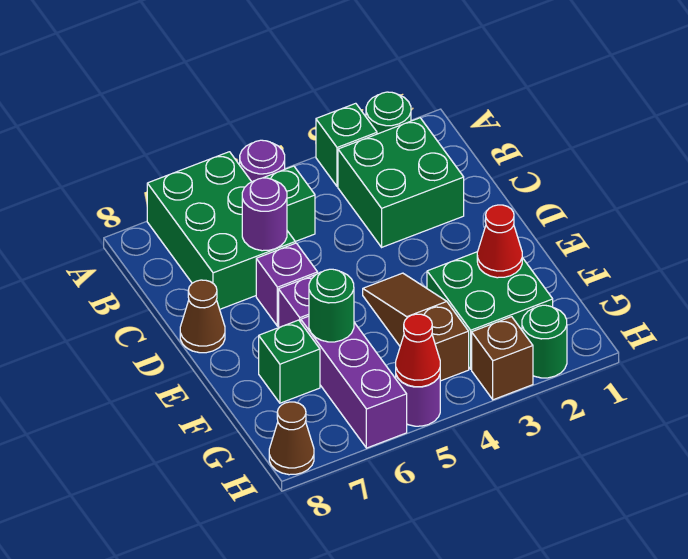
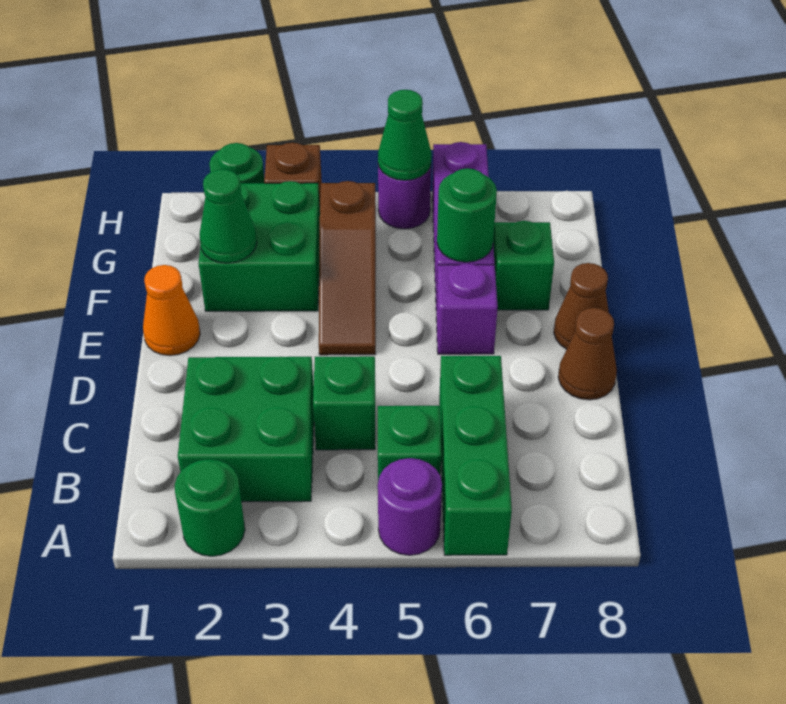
green 1x1 brick [316,103,377,187] -> green 1x1 brick moved to [313,356,375,450]
green 2x3 brick [147,152,295,309] -> green 1x3 brick [439,356,512,555]
purple 1x1 round brick [242,178,287,251] -> none
purple 1x1 brick [256,243,318,326] -> none
none -> orange 1x1 cone [143,265,200,356]
red 1x1 cone [477,205,522,278] -> green 1x1 cone [199,169,257,263]
red 1x1 cone [396,314,440,387] -> green 1x1 cone [378,90,432,180]
brown 1x1 cone [269,402,314,475] -> brown 1x1 cone moved to [554,263,609,349]

